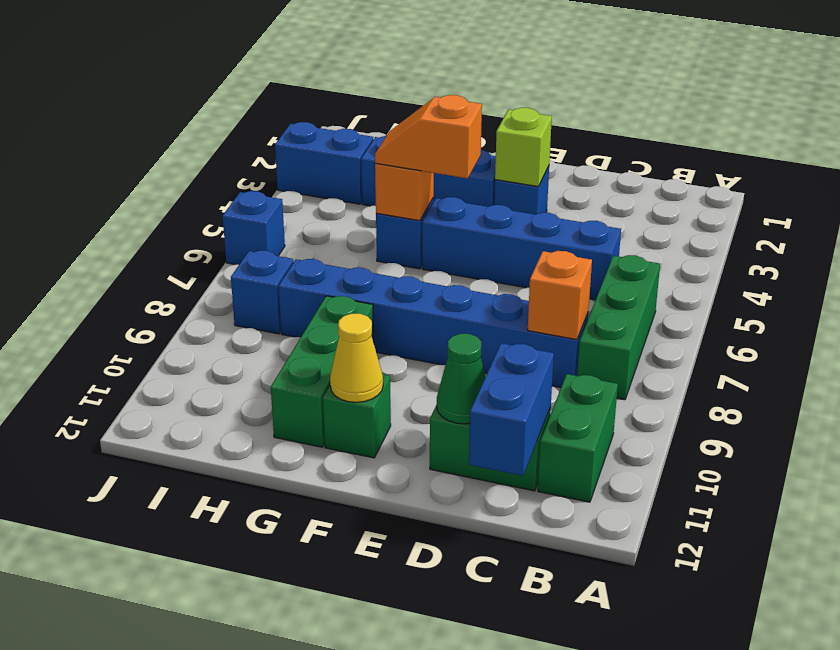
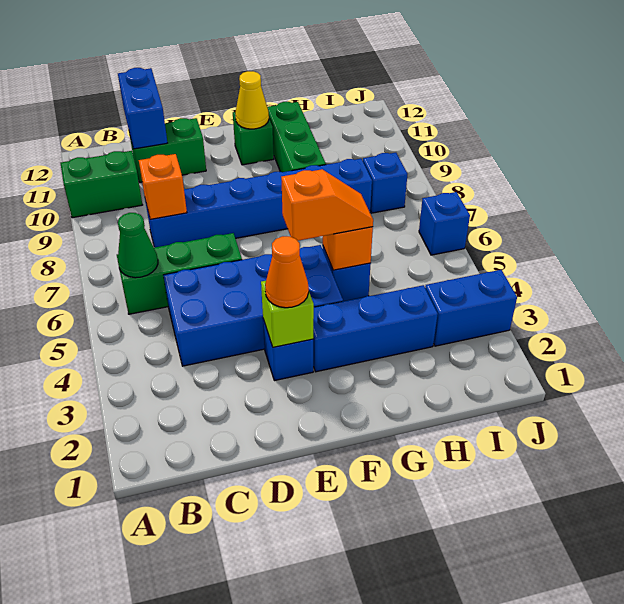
green 1x3 brick [577,255,660,400] -> green 1x3 brick turned to [117,233,242,314]
green 1x2 brick [538,374,618,502] -> green 1x2 brick turned to [60,151,142,218]
blue 1x4 brick [422,197,621,300] -> blue 2x4 brick [163,245,343,366]
green 1x1 cone [437,334,486,424] -> green 1x1 cone moved to [118,213,158,278]
none -> orange 1x1 cone [265,236,309,308]

